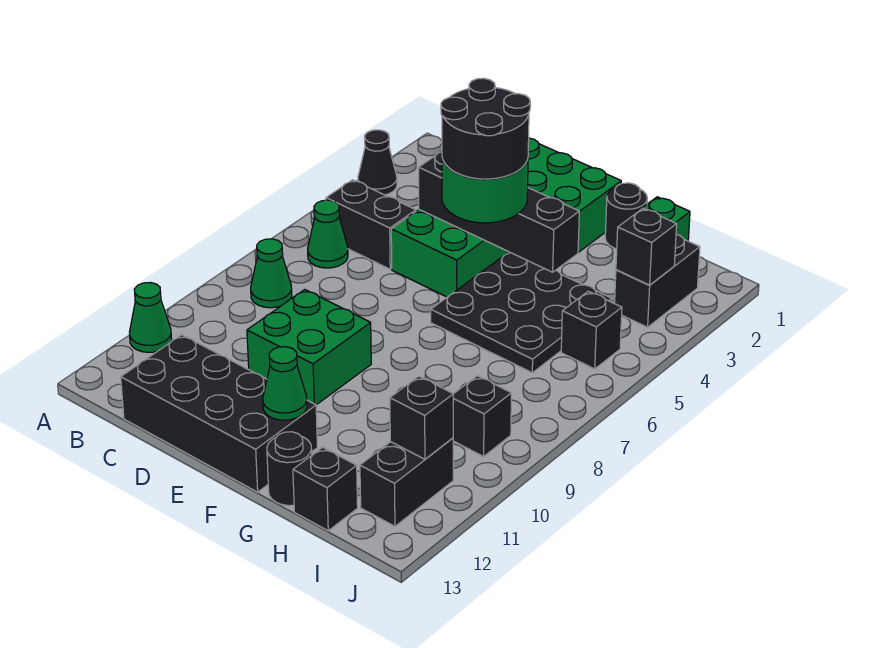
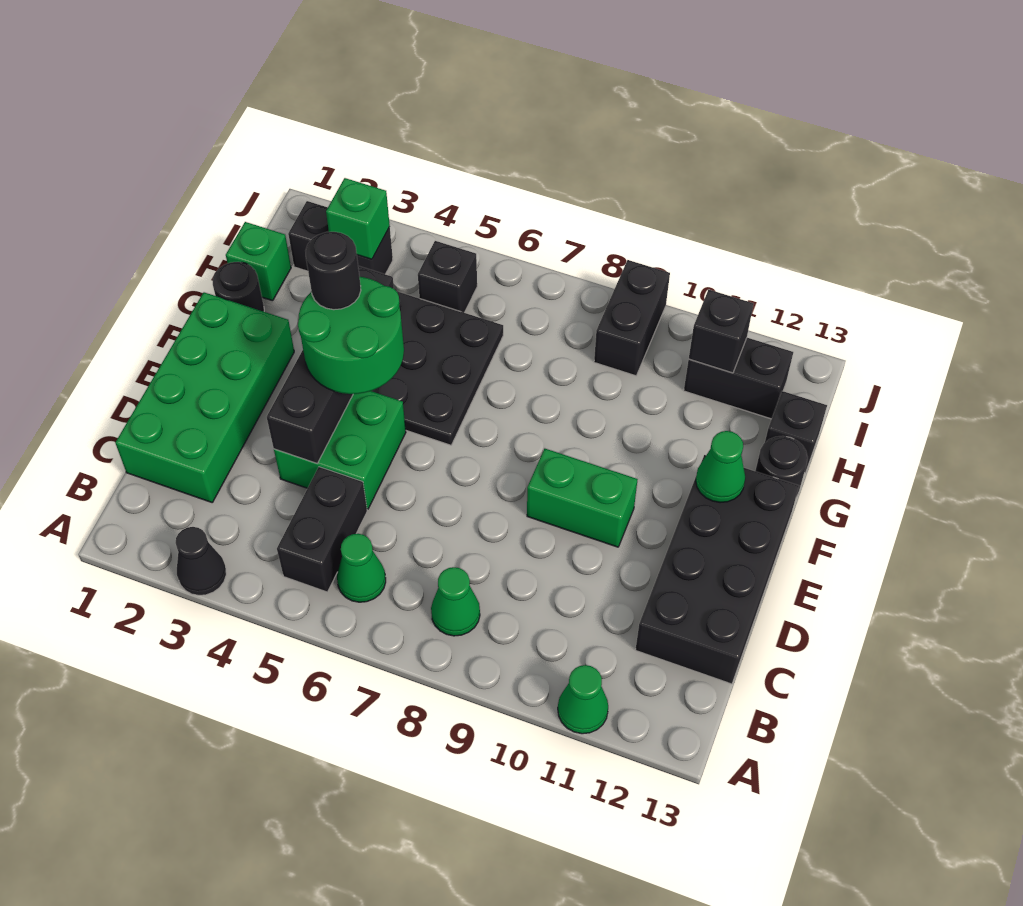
green 2x2 brick [247,290,371,405] -> green 1x2 brick [527,449,638,547]
black 2x2 round brick [441,78,530,179] -> black 1x1 round brick [306,232,361,310]
black 1x1 brick [616,208,677,285] -> green 1x1 brick [326,178,390,259]
black 1x1 brick [453,376,511,457] -> black 1x2 brick [594,260,670,376]

